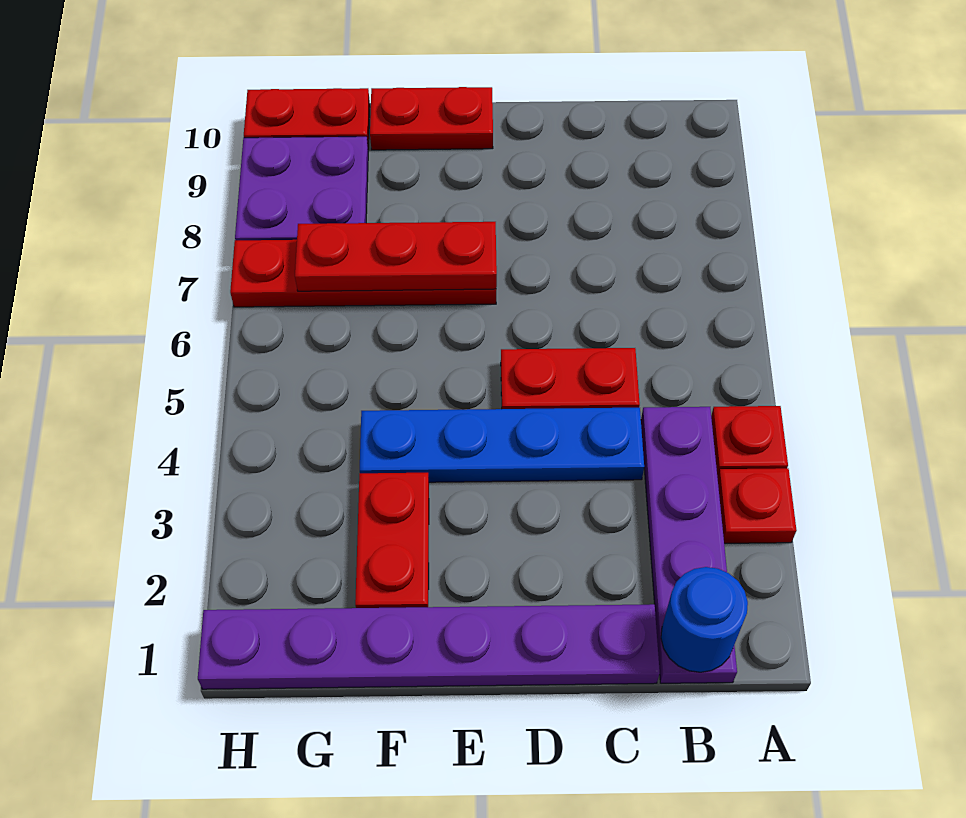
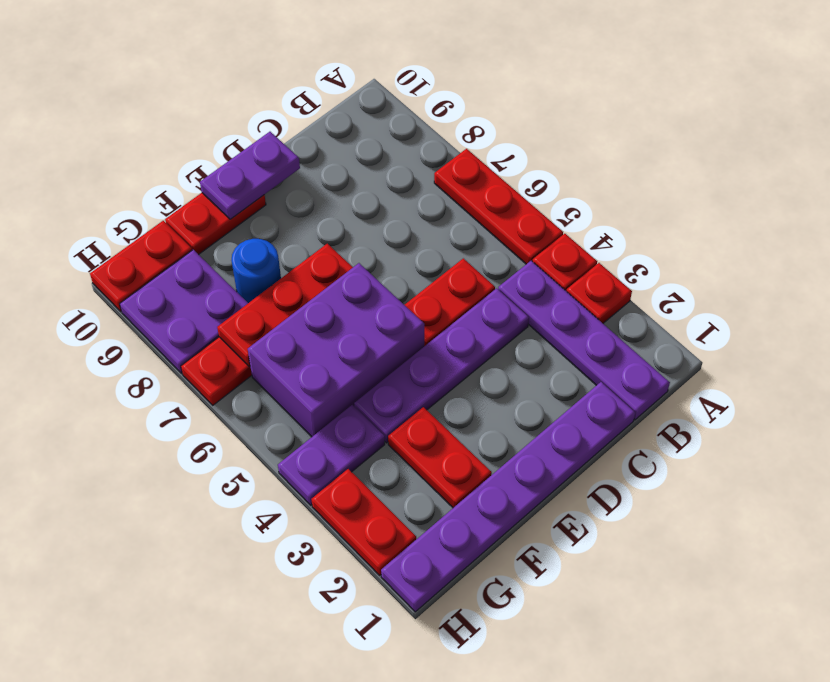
none -> red 1x3 plate [434,149,563,264]
blue 1x1 round brick [661,567,748,672] -> blue 1x1 round brick moved to [231,239,281,303]
blue 1x4 plate [360,408,644,482] -> purple 1x4 plate [354,288,529,443]
none -> purple 1x2 plate [200,132,300,219]
none -> purple 2x3 brick [248,263,424,437]
none -> purple 1x2 plate [278,405,385,505]
none -> red 1x2 plate [311,469,416,575]

